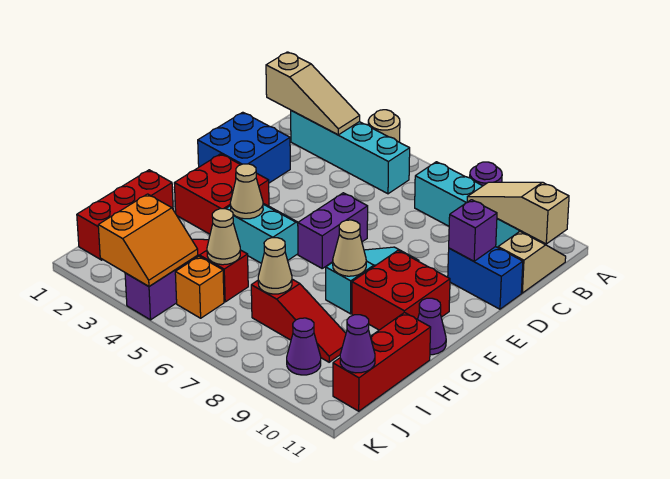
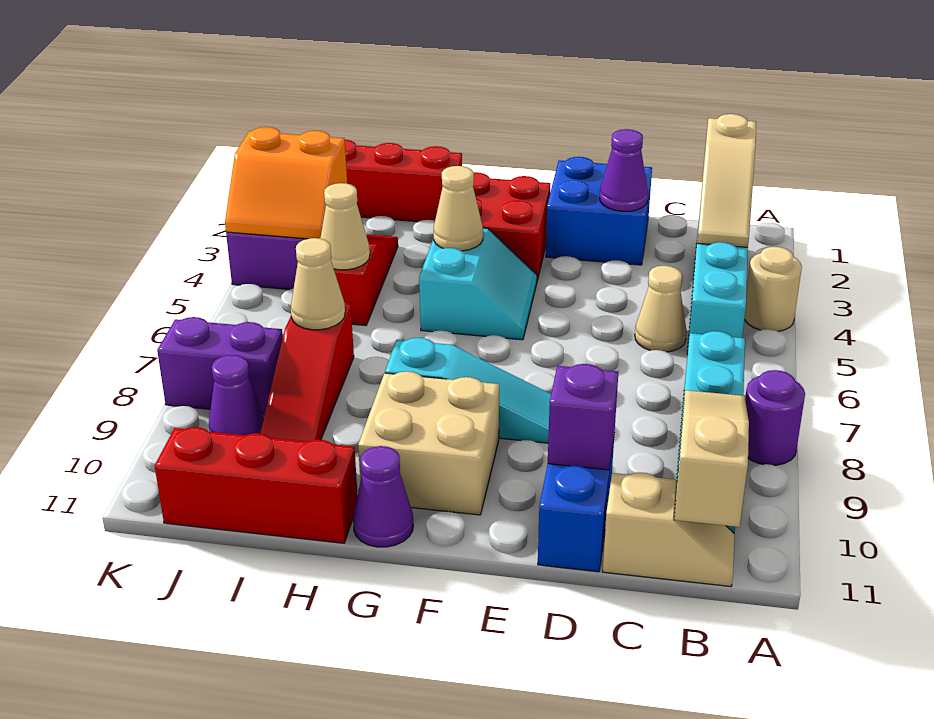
purple 1x2 brick [298,193,368,268] -> purple 1x2 brick moved to [157,317,283,415]
red 2x2 brick [352,251,450,330] -> tan 2x2 brick [358,371,499,515]
tan 1x1 cone [333,220,366,276] -> tan 1x1 cone moved to [635,266,687,352]
orange 1x1 brick [175,256,224,318] -> none
purple 1x1 cone [340,315,375,373] -> purple 1x1 cone moved to [600,129,648,211]

